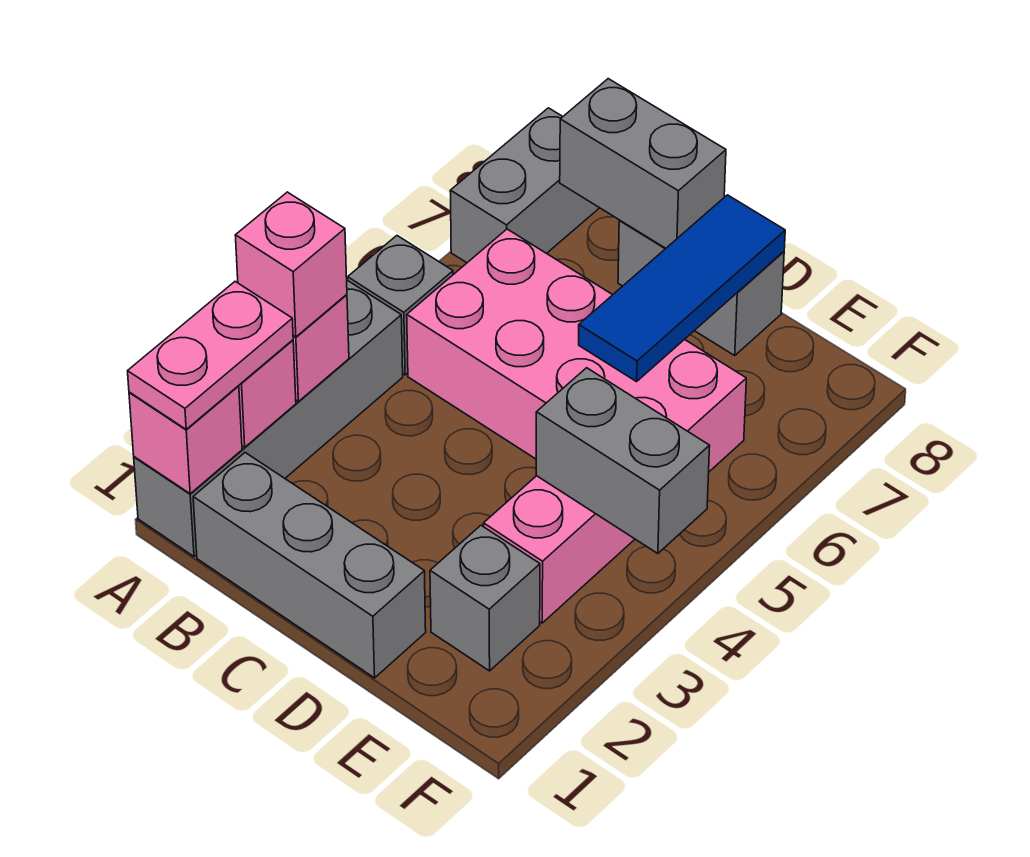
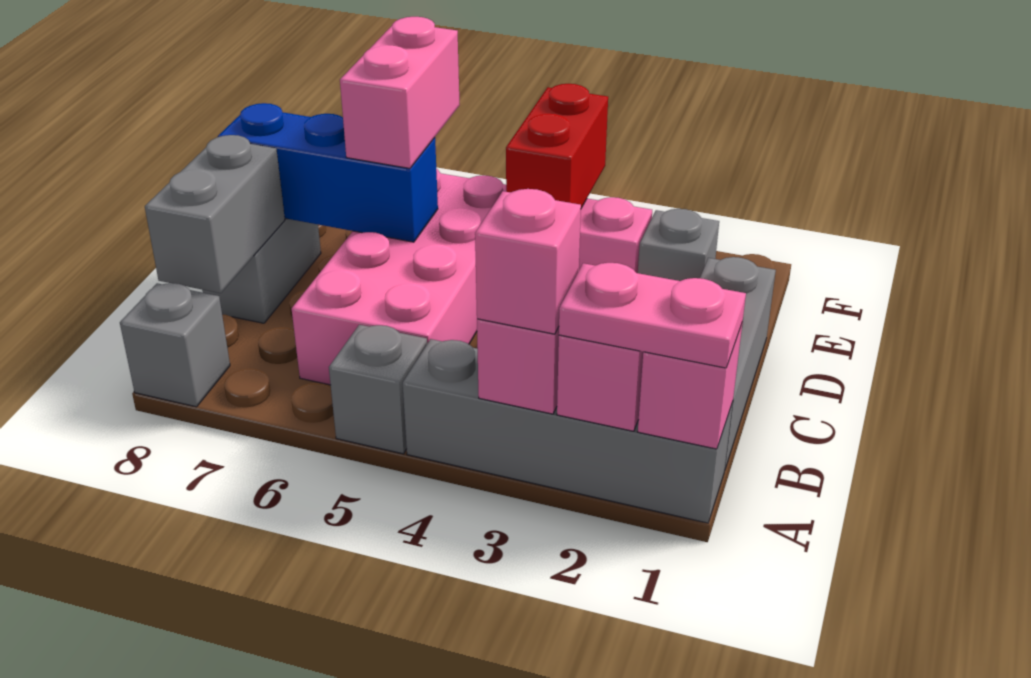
grey 1x2 brick [450,108,599,263] -> grey 1x1 brick [120,283,230,407]
blue 1x3 tile [579,195,785,382] -> blue 1x3 brick [218,103,438,242]
none -> pink 1x2 brick [340,17,460,168]
grey 1x2 brick [536,368,710,554] -> red 1x2 brick [506,84,608,208]

